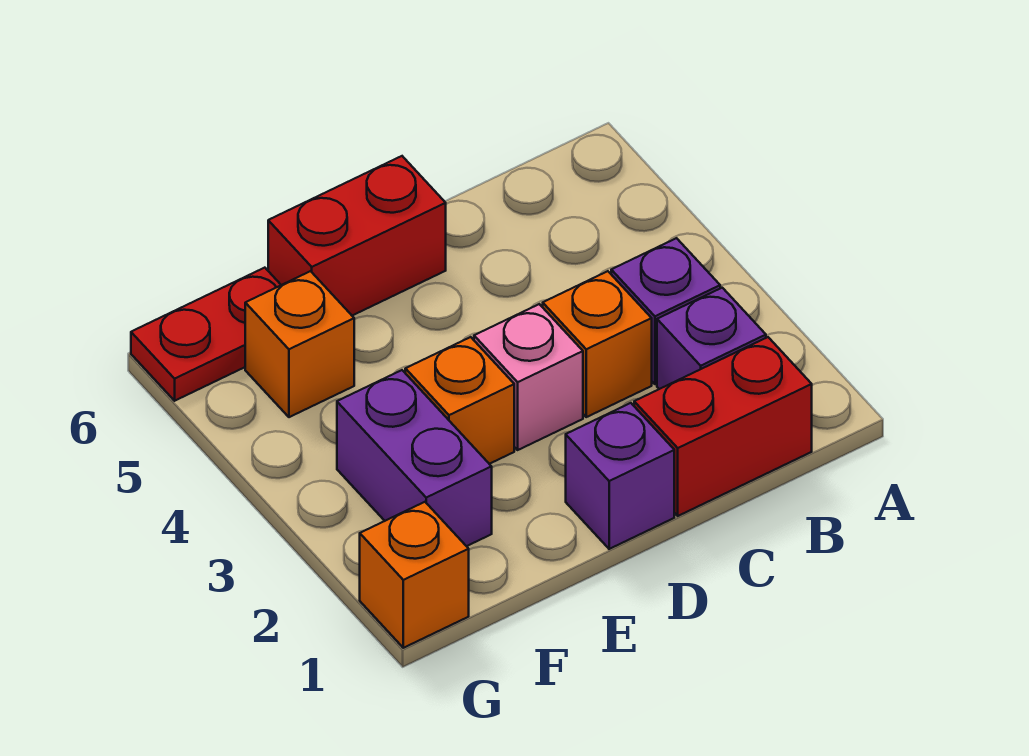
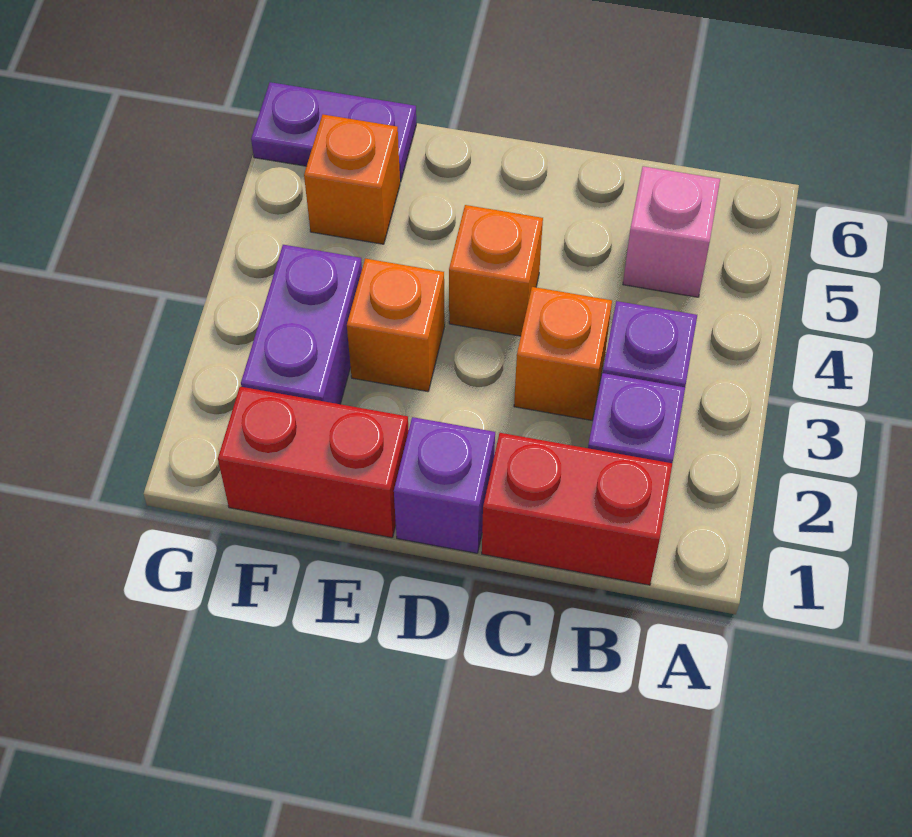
pink 1x1 brick [474,304,583,450] -> pink 1x1 brick moved to [623,166,720,297]
red 1x2 brick [268,156,446,316] -> red 1x2 brick moved to [218,387,409,538]
red 1x2 plate [131,268,281,401] -> purple 1x2 plate [251,82,416,182]
orange 1x1 brick [360,502,469,648] -> orange 1x1 brick moved to [449,205,543,336]

